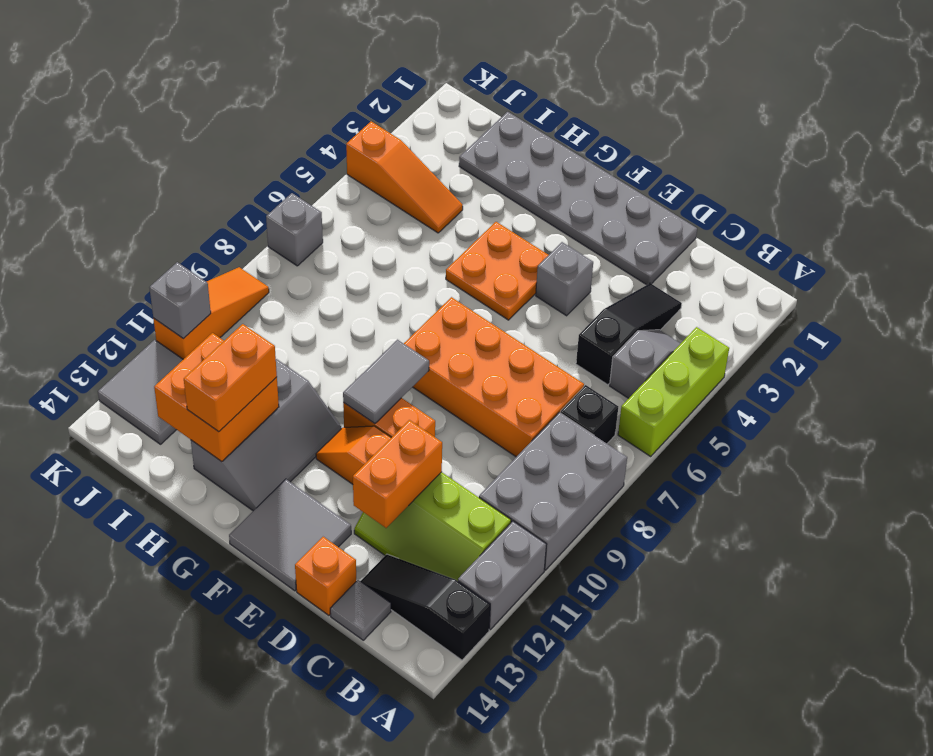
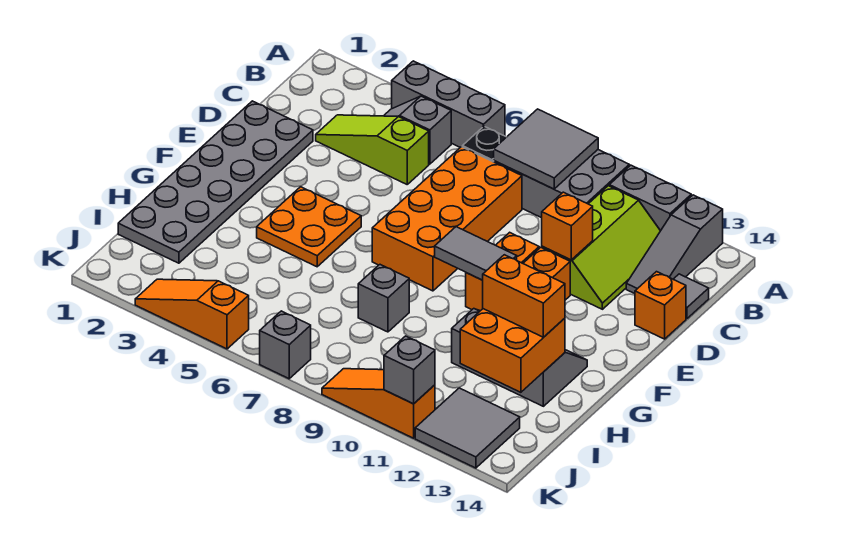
lime 1x3 brick [618,327,729,456] -> grey 1x3 brick [392,61,505,147]
black 1x3 slope [361,554,490,660] -> grey 1x3 slope [626,195,723,294]
black 1x3 slope [576,283,682,385] -> lime 1x3 slope [316,115,429,184]
orange 1x2 brick [353,420,442,528] -> orange 1x1 brick [542,192,593,260]
grey 1x1 brick [536,242,593,316] -> grey 1x1 brick moved to [358,265,409,332]
grey 2x2 tile [229,479,351,591] -> grey 2x2 tile moved to [494,109,598,189]
orange 1x3 slope [346,121,463,233] -> orange 1x3 slope turned to [135,279,249,349]

